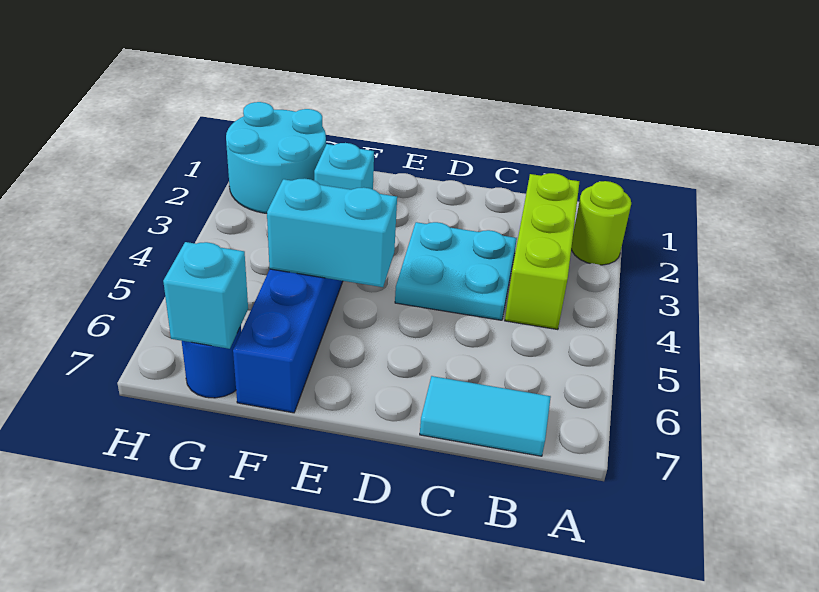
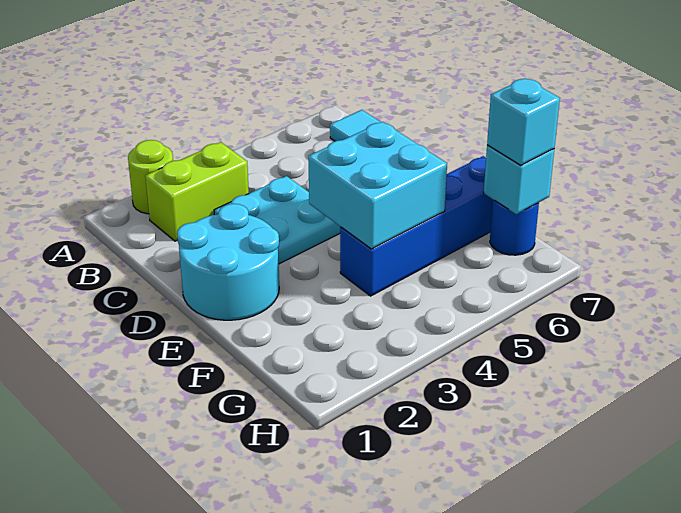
lime 1x3 brick [505,173,579,330] -> lime 1x2 brick [145,142,249,241]
cyan 1x2 brick [267,178,397,287] -> cyan 2x2 brick [308,122,447,249]
cyan 1x1 brick [314,143,374,190] -> cyan 1x1 brick moved to [487,78,560,165]
cyan 2x2 round brick [226,102,326,213] -> cyan 2x2 round brick moved to [177,204,279,320]

